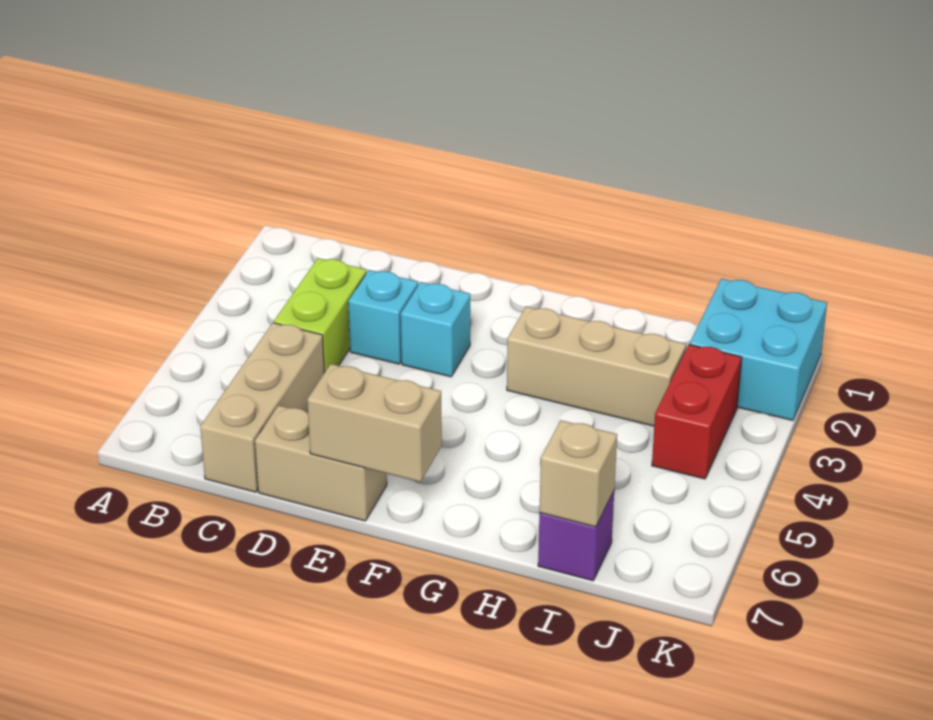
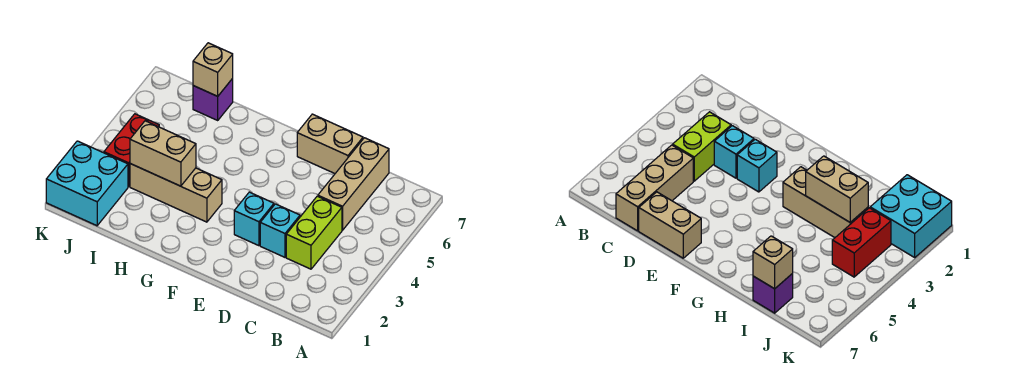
tan 1x2 brick [307,364,442,482] -> tan 1x2 brick moved to [130,121,196,186]

